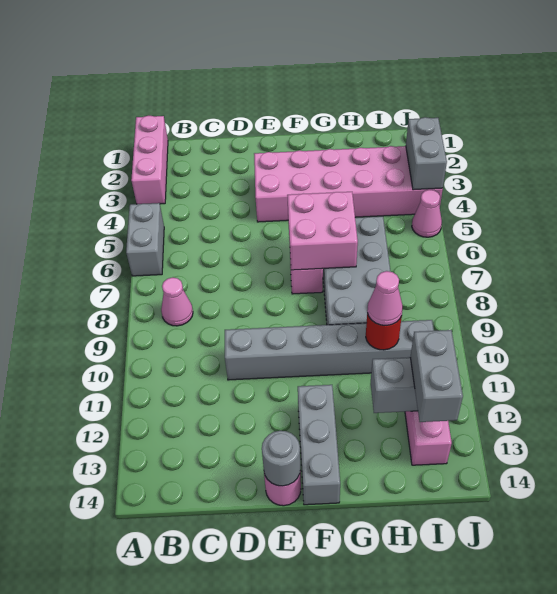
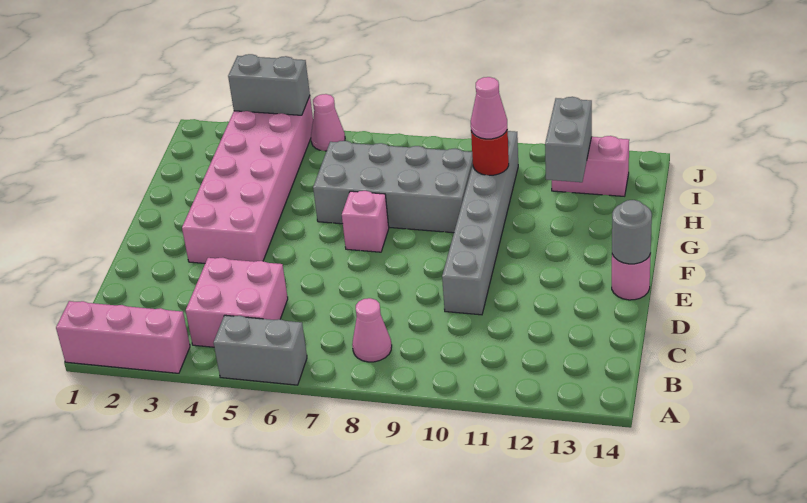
pink 2x2 brick [287,192,358,270] -> pink 2x2 brick moved to [186,258,288,347]
grey 1x3 brick [298,385,340,505] -> none
grey 1x2 brick [410,330,463,422] -> none

